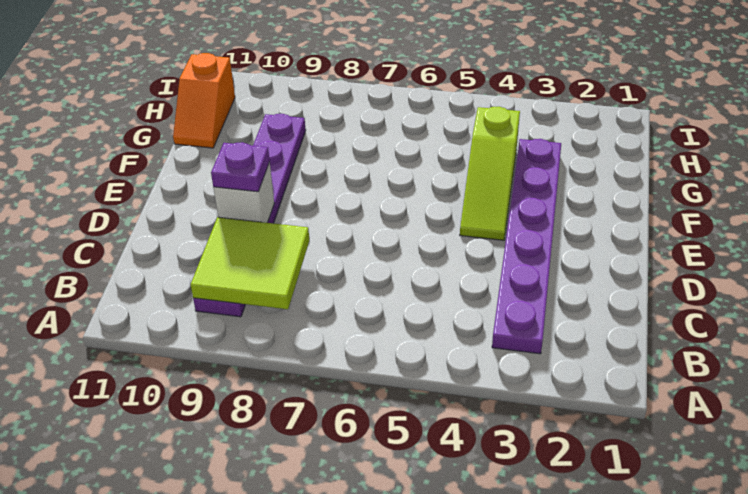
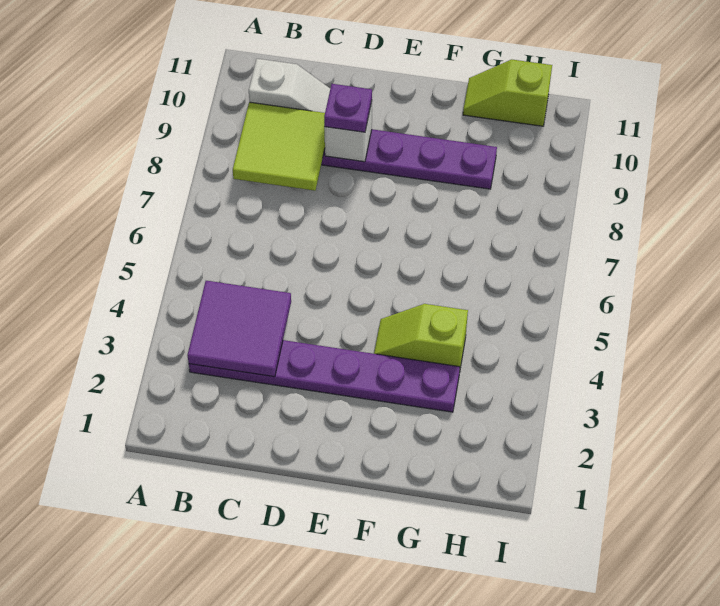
none -> purple 2x2 tile [187,281,291,377]
none -> white 1x2 slope [249,59,330,113]
lime 1x3 slope [460,107,520,240] -> lime 1x2 slope [374,304,468,373]
orange 1x2 slope [173,53,235,148] -> lime 1x2 slope [463,59,552,126]

